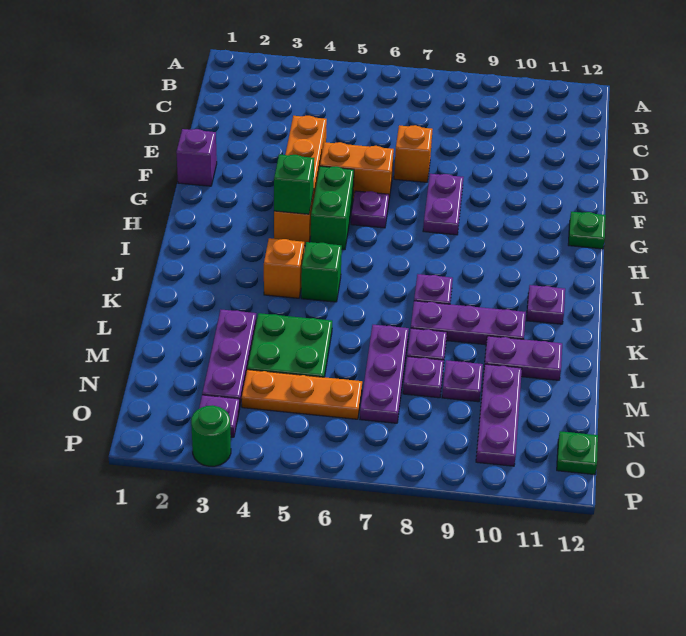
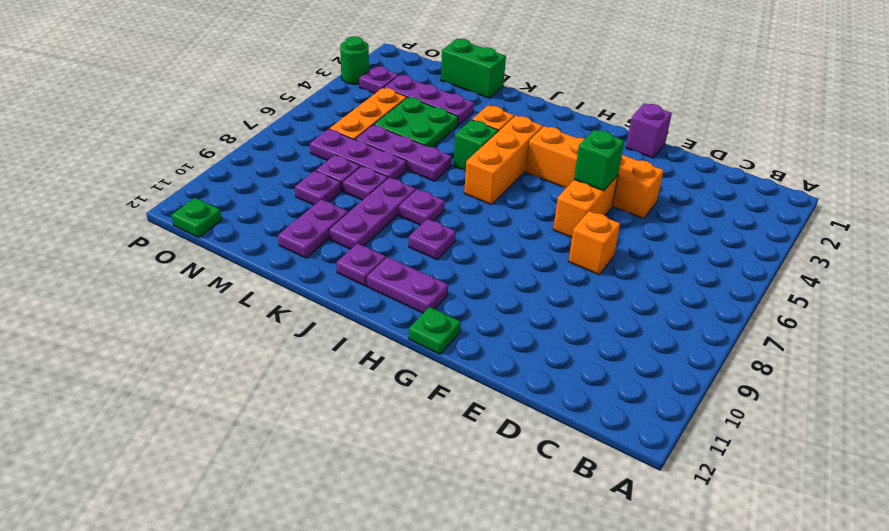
purple 1x2 plate [423,174,464,235] -> purple 1x2 plate moved to [367,257,448,313]
green 1x2 brick [311,166,354,250] -> green 1x2 brick moved to [441,39,506,98]
purple 1x1 plate [351,191,389,228] -> purple 1x1 plate moved to [409,219,456,260]
green 1x1 brick [274,155,314,214] -> green 1x1 brick moved to [574,130,624,191]
none -> orange 1x3 brick [464,116,543,205]
purple 1x3 plate [476,364,522,466] -> purple 1x3 plate moved to [355,125,452,181]

